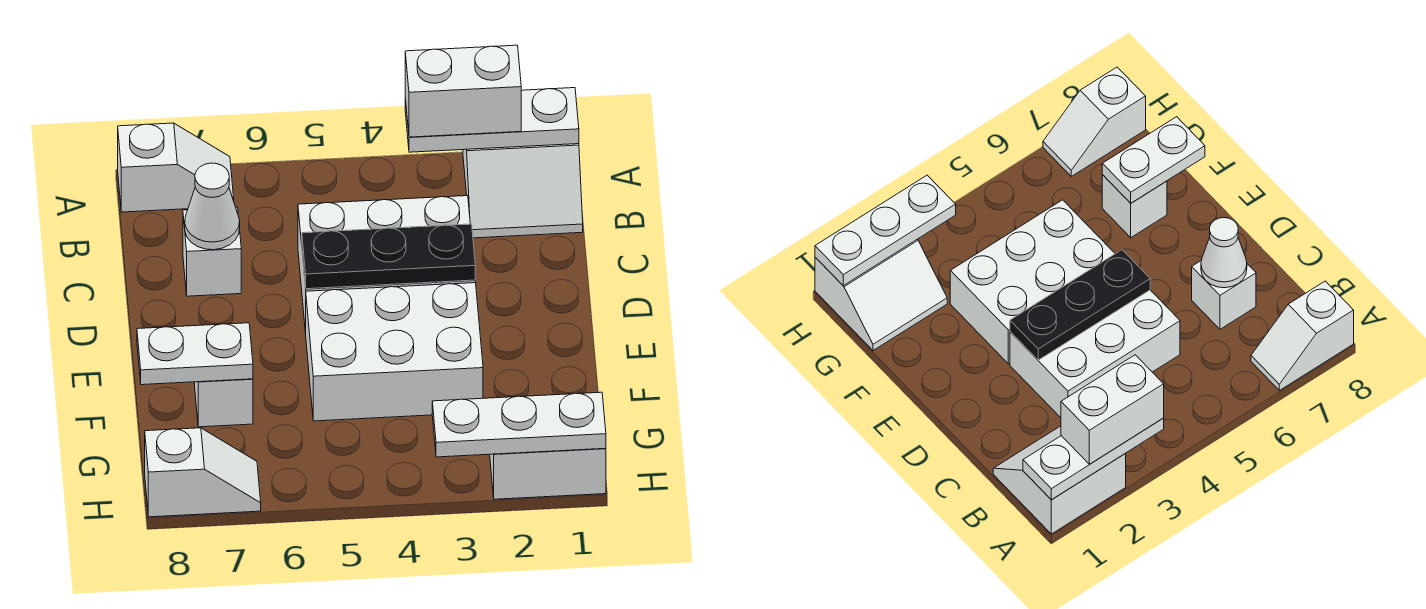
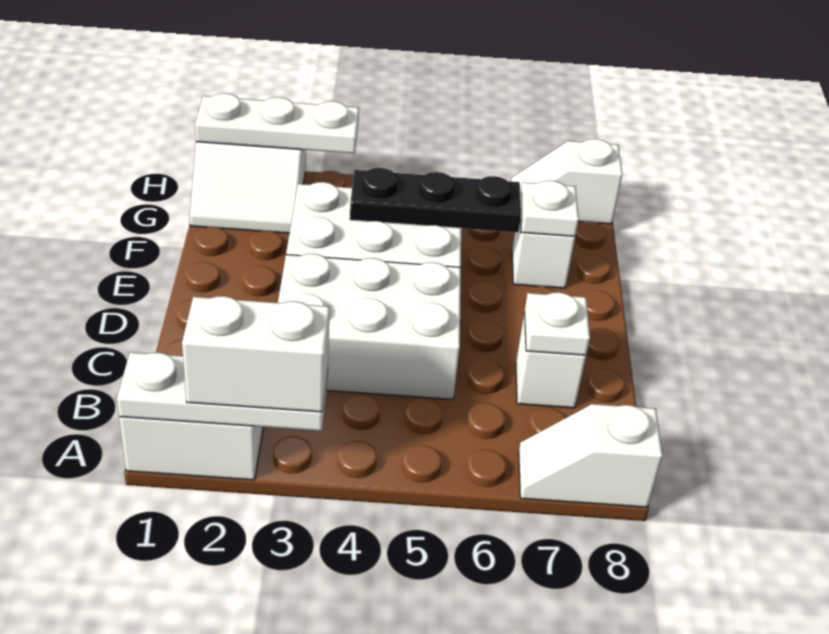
white 1x1 cone [185,163,240,250] -> white 1x1 plate [524,292,590,355]
black 1x3 plate [302,224,475,289] -> black 1x3 plate moved to [350,168,521,232]
white 1x2 plate [137,323,253,385] -> white 1x1 plate [520,180,579,236]

